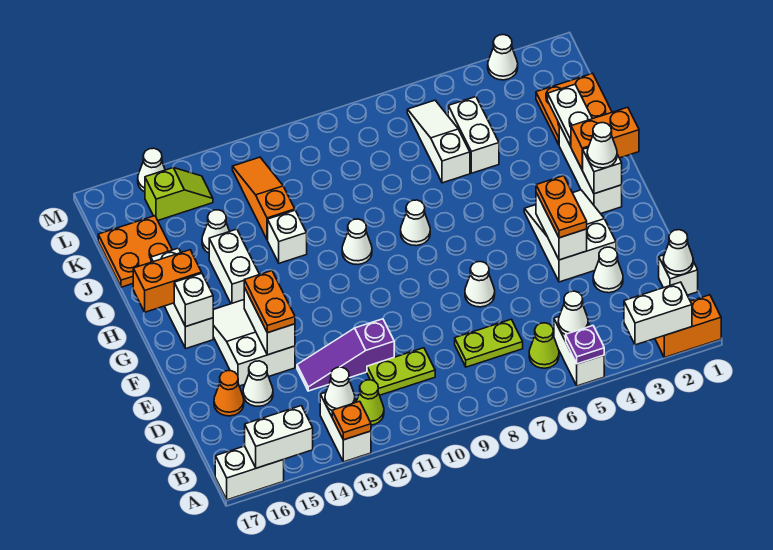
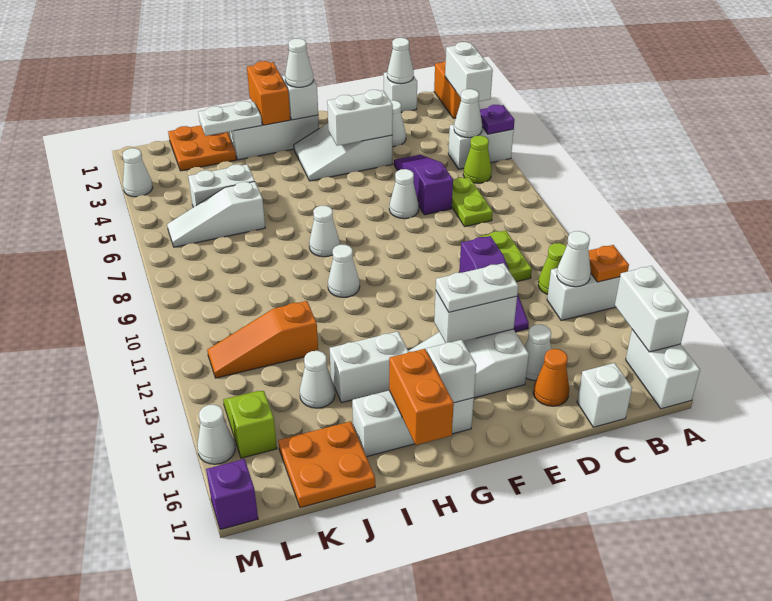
none -> purple 1x3 slope [394,155,453,215]
orange 1x2 plate [536,176,587,238] -> none
orange 1x2 plate [244,271,295,333] -> white 1x2 plate [436,263,518,312]
white 1x1 brick [268,210,307,263] -> white 1x1 brick moved to [577,363,632,427]
none -> purple 1x1 brick [206,459,258,530]

